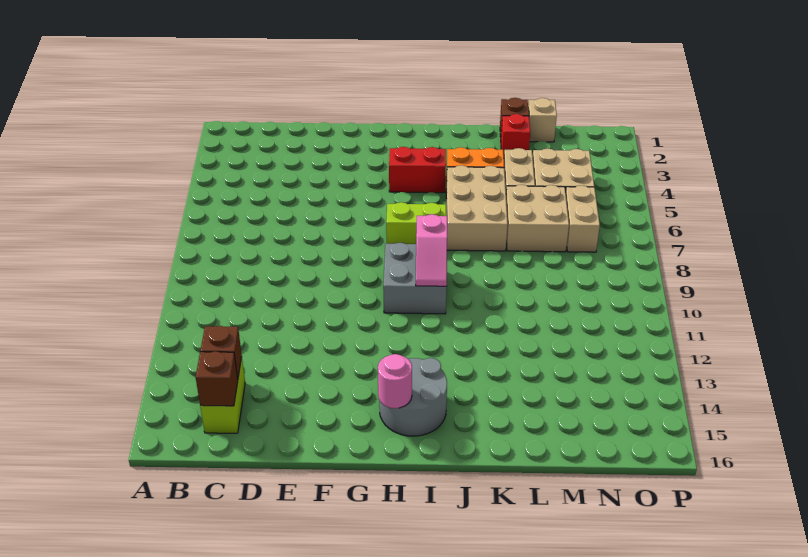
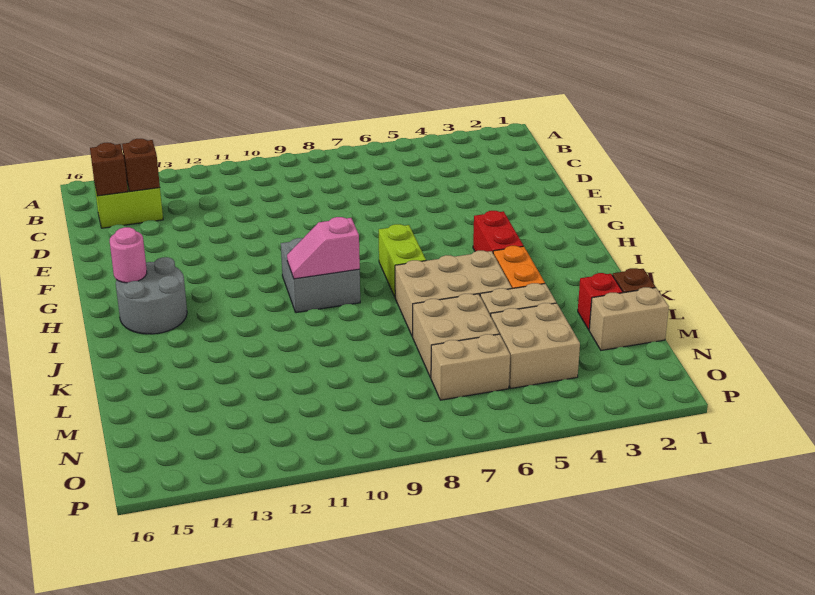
tan 1x1 brick [528,98,557,142] -> tan 1x2 brick [589,287,669,350]

